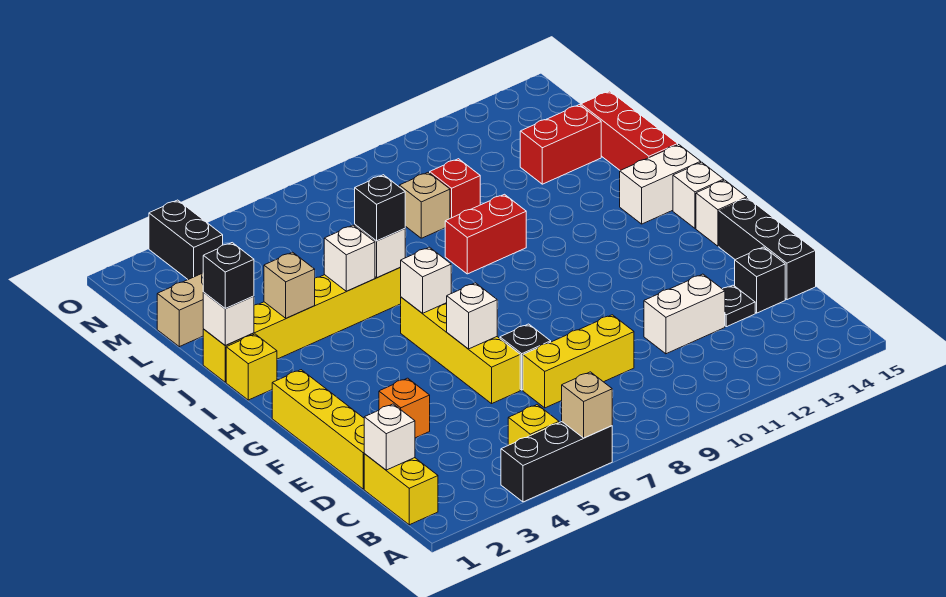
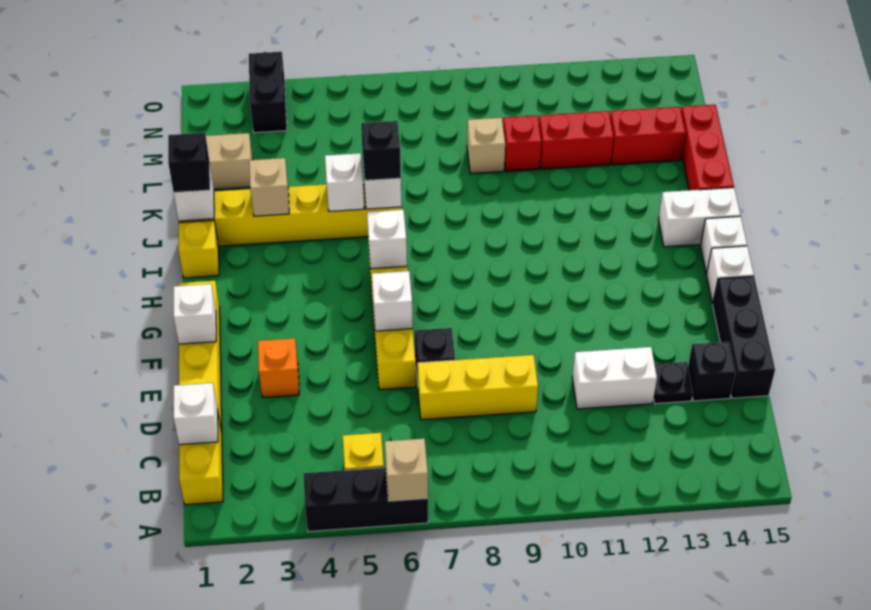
none -> white 1x1 brick [174,284,216,344]
red 1x2 brick [445,194,526,274] -> red 1x2 brick moved to [539,111,614,169]

